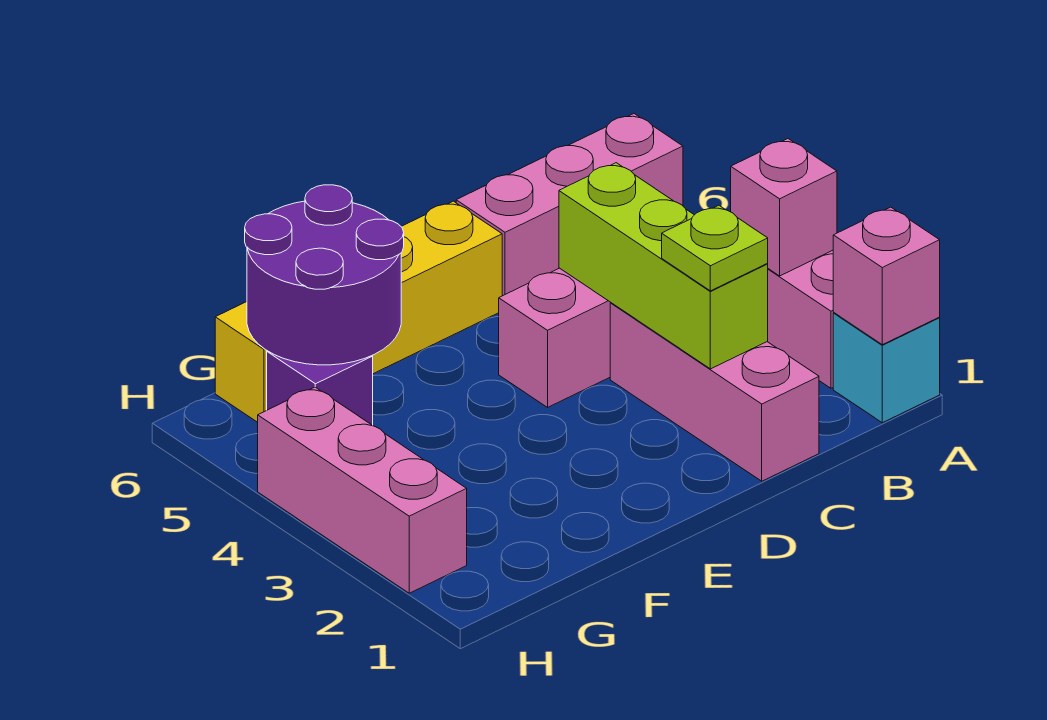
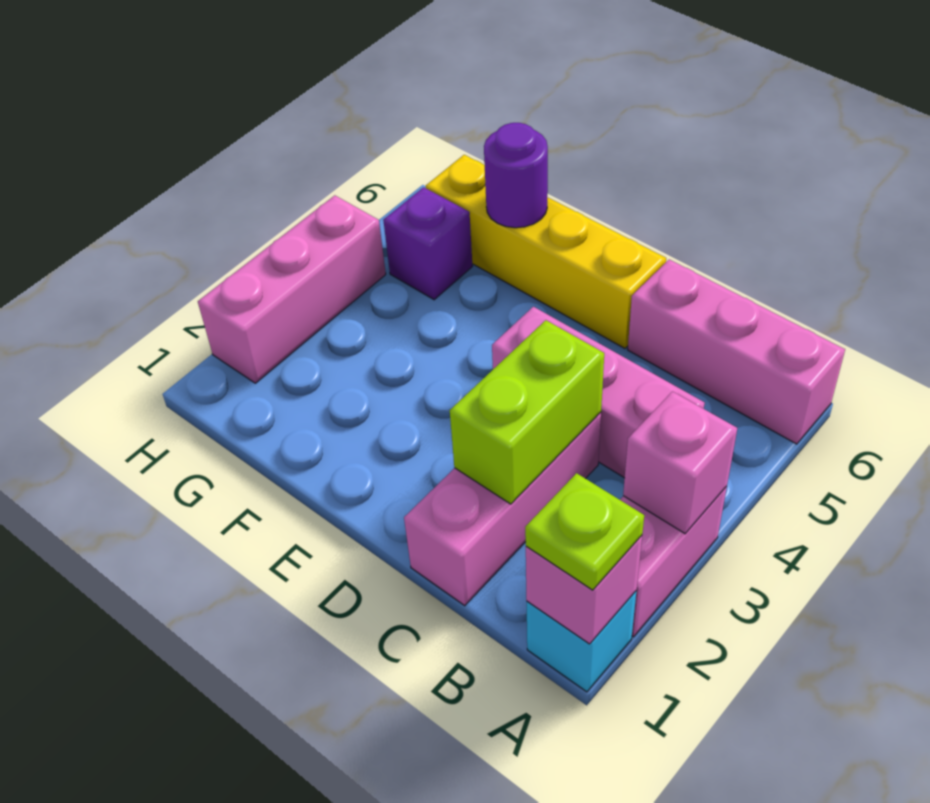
lime 1x3 brick [559,163,768,369] -> lime 1x2 brick [450,320,604,504]
lime 1x1 plate [662,205,768,291] -> lime 1x1 plate moved to [525,473,644,590]
purple 2x2 round brick [245,185,404,365] -> purple 1x1 round brick [484,123,548,228]

